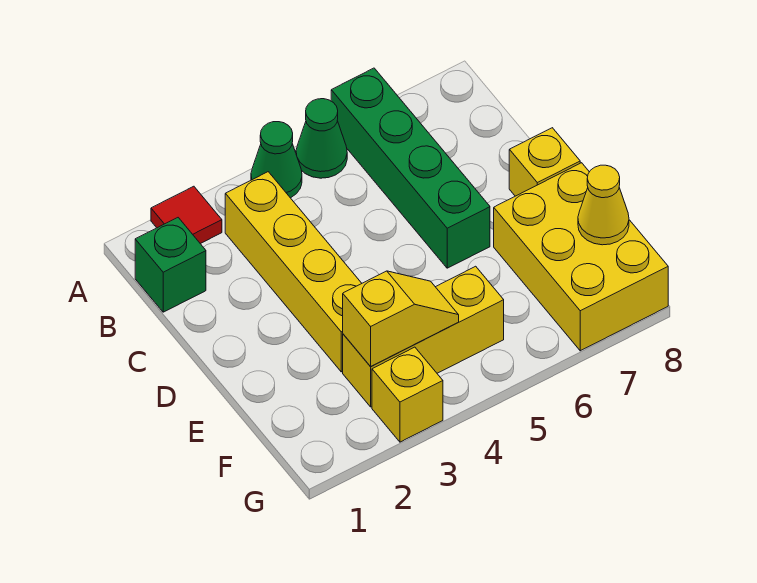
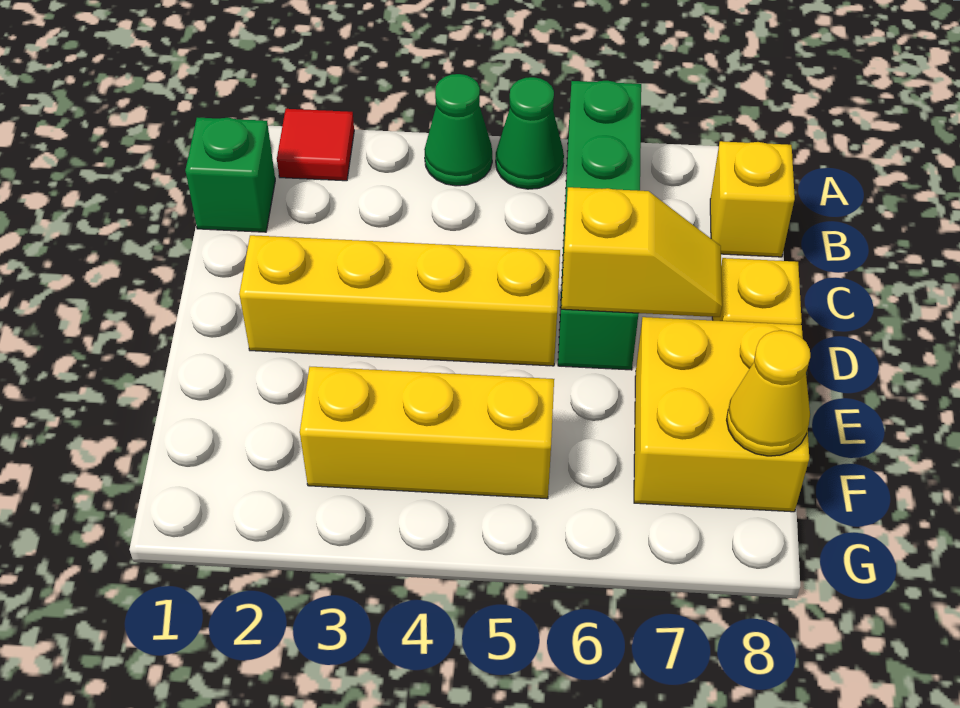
yellow 1x4 brick [225,172,362,372] -> yellow 1x4 brick turned to [239,235,560,366]
yellow 2x3 brick [494,163,668,351] -> yellow 2x2 brick [634,317,809,512]
yellow 1x2 slope [343,271,459,367] -> yellow 1x2 slope moved to [561,187,722,317]
yellow 1x1 brick [372,347,443,442] -> yellow 1x1 brick moved to [710,141,795,257]

